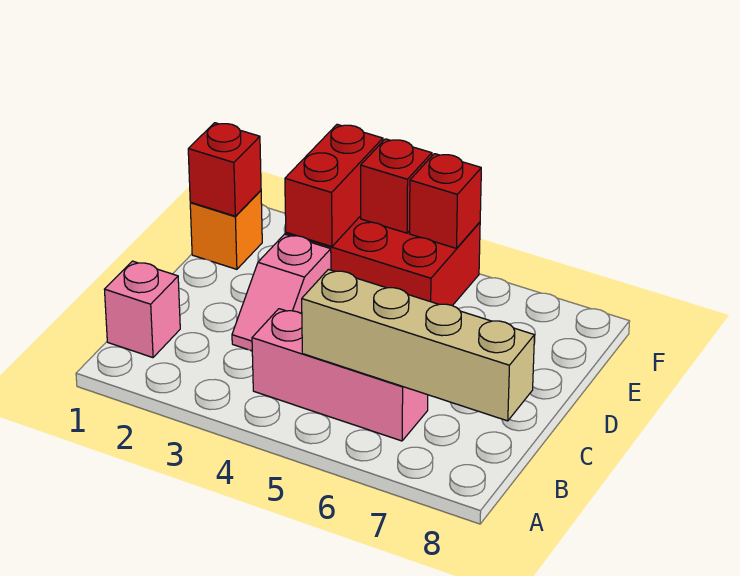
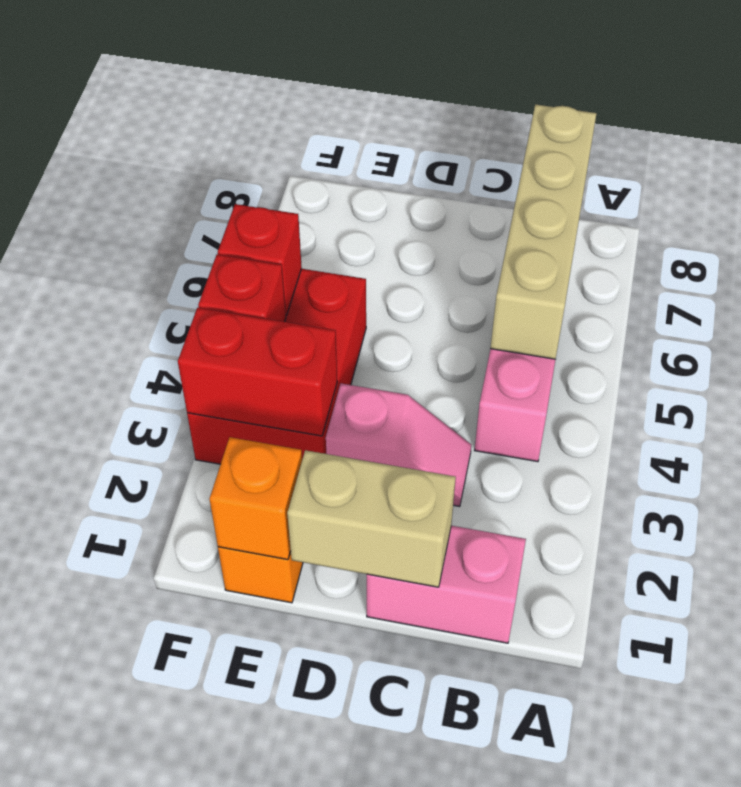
pink 1x1 brick [104,261,180,358] -> pink 1x2 brick [367,526,526,643]
none -> tan 1x2 brick [287,450,456,587]
red 1x1 brick [188,123,261,216] -> orange 1x1 brick [210,437,302,560]

